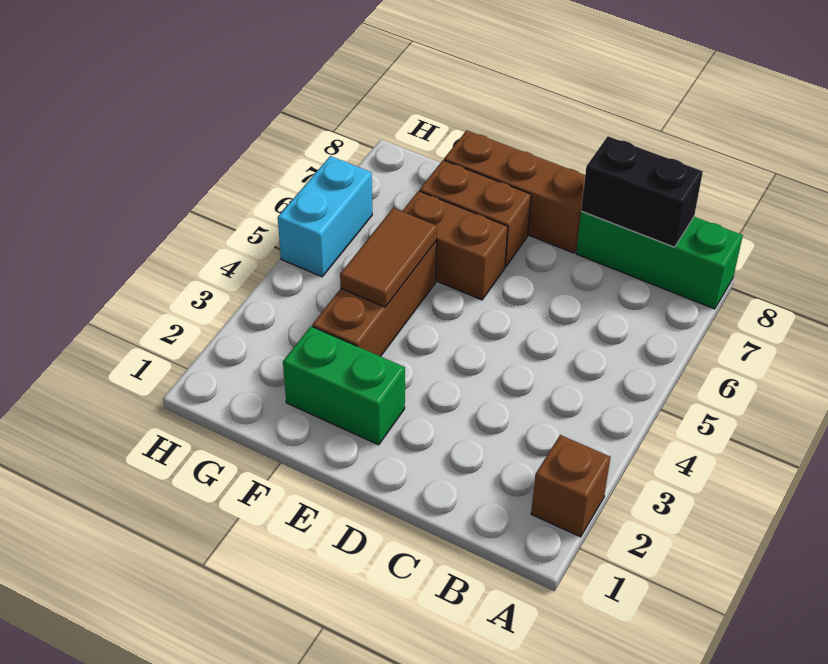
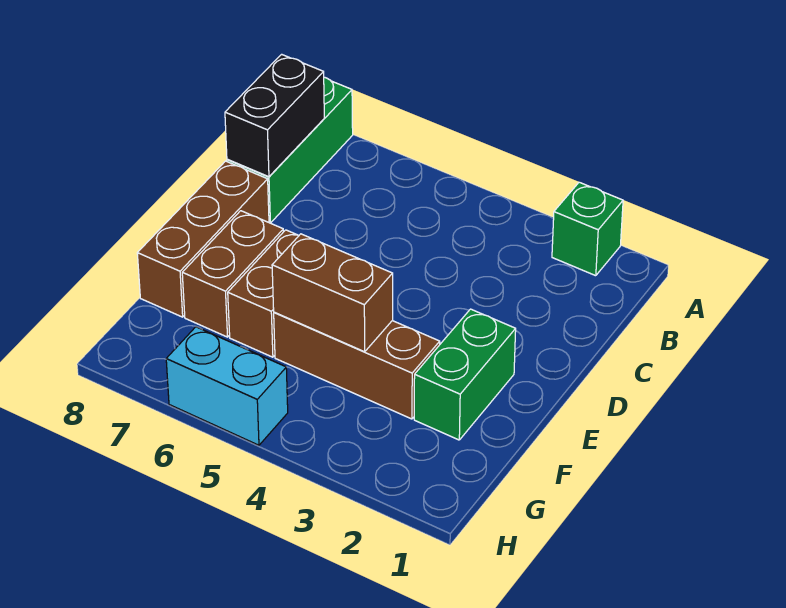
brown 1x1 brick [531,435,611,537] -> green 1x1 brick [552,182,623,276]
brown 1x2 tile [340,208,437,307] -> brown 1x2 brick [272,234,393,352]

